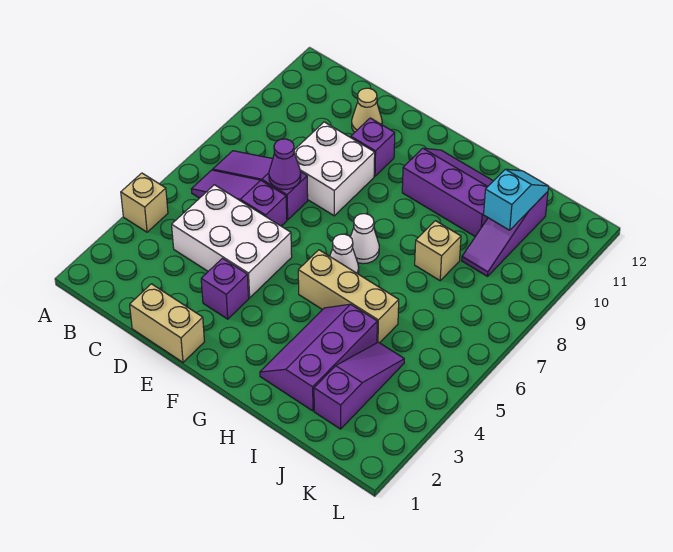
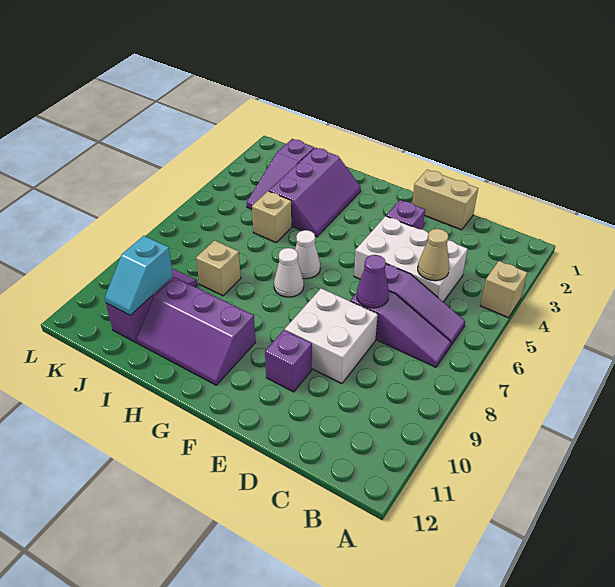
tan 1x1 cone [352,88,382,132] -> tan 1x1 cone moved to [418,229,449,281]
tan 1x3 brick [298,250,399,343] -> tan 1x1 brick [252,191,292,242]

